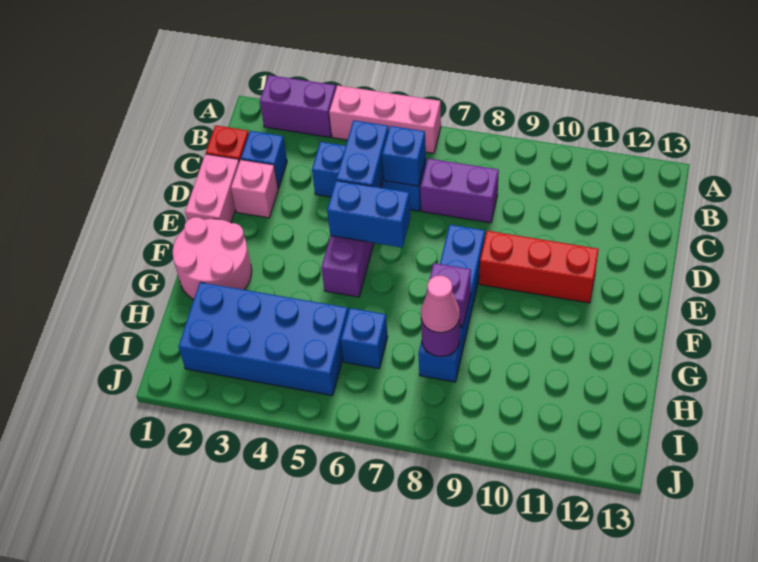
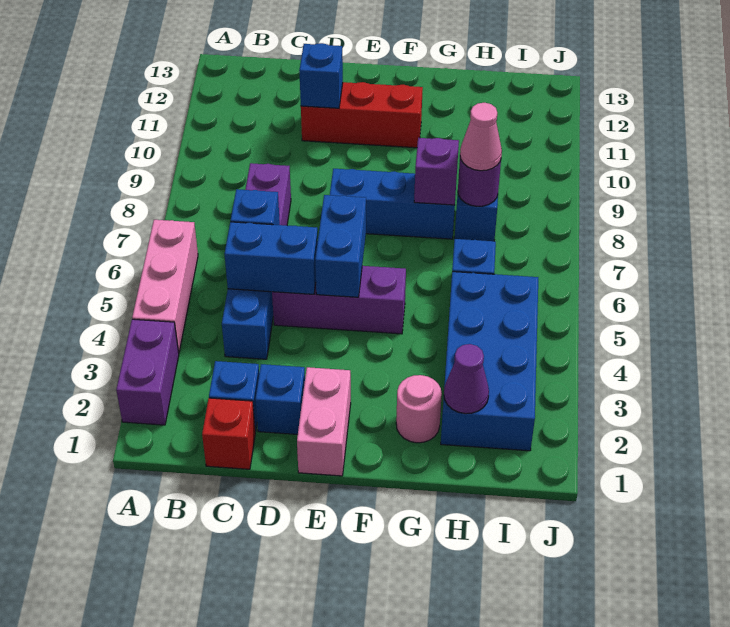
pink 1x2 brick [185,154,239,223] -> pink 1x2 brick turned to [297,367,351,476]
pink 1x1 brick [231,160,278,218] -> blue 1x1 brick [255,364,305,434]
none -> blue 1x1 brick [299,43,343,108]
red 1x3 brick [479,231,599,303] -> red 1x3 brick turned to [301,82,423,148]
pink 2x2 round brick [173,217,252,300] -> pink 1x1 round brick [396,375,442,443]
none -> purple 1x1 cone [444,344,489,414]

